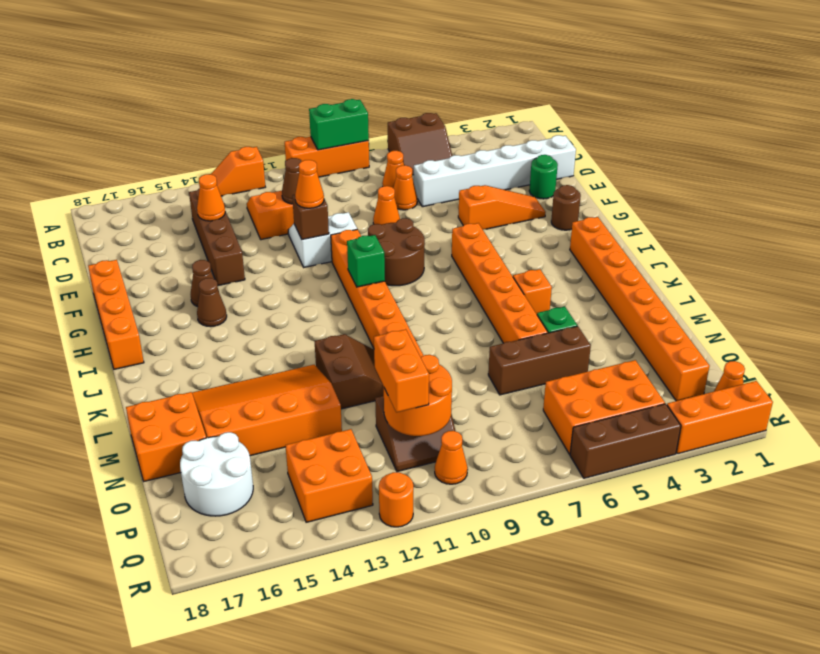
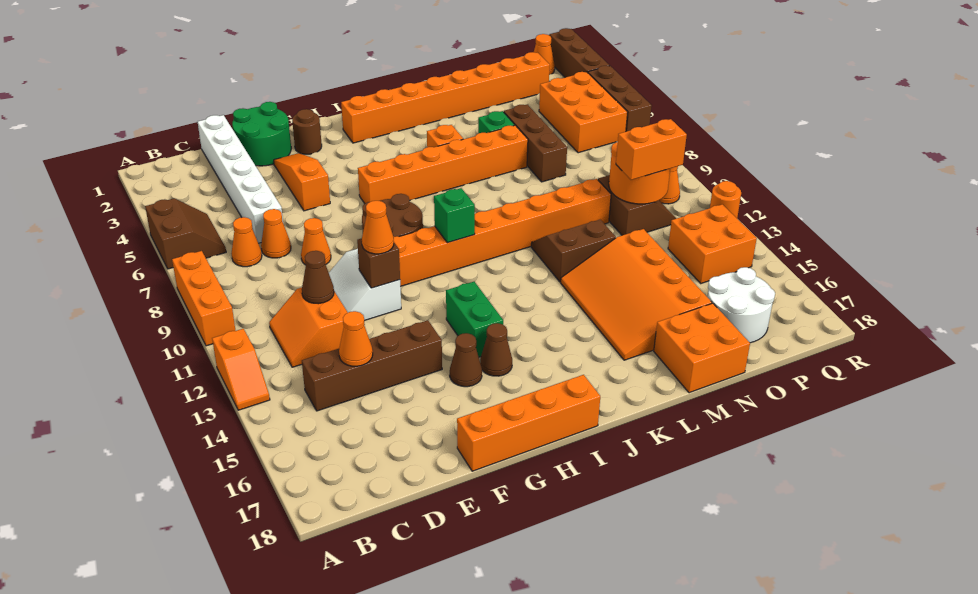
green 1x2 brick [309,99,369,150] -> green 1x2 brick moved to [446,282,503,357]
green 1x1 round brick [529,155,558,199] -> green 2x2 round brick [232,102,291,166]
orange 1x3 brick [667,381,773,454] -> brown 1x3 brick [549,28,610,77]

